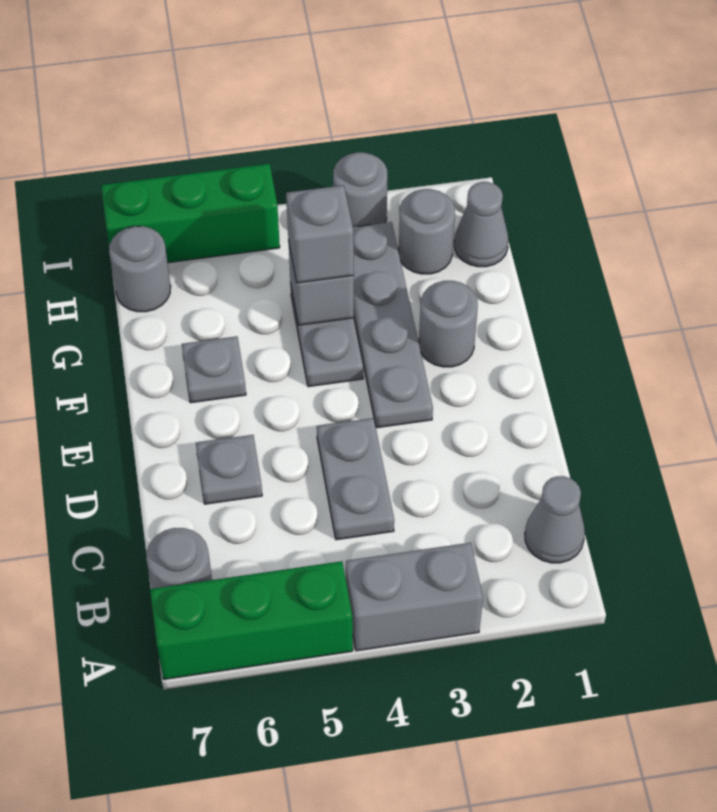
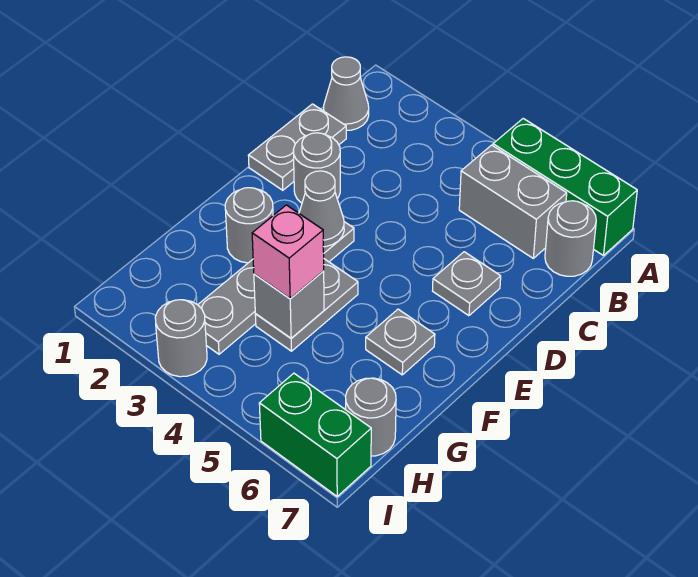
grey 1x2 brick [346,543,483,651] -> grey 1x2 brick moved to [459,145,567,258]
grey 1x2 plate [317,418,394,540] -> grey 1x2 plate moved to [248,104,346,190]
grey 1x1 brick [286,185,354,283] -> pink 1x1 brick [252,205,324,299]
grey 1x1 cone [454,182,508,267] -> grey 1x1 cone moved to [299,171,344,247]
grey 1x1 round brick [399,189,455,274] -> grey 1x1 round brick moved to [293,133,340,203]
green 1x3 brick [101,164,280,263] -> green 1x2 brick [259,373,371,496]

